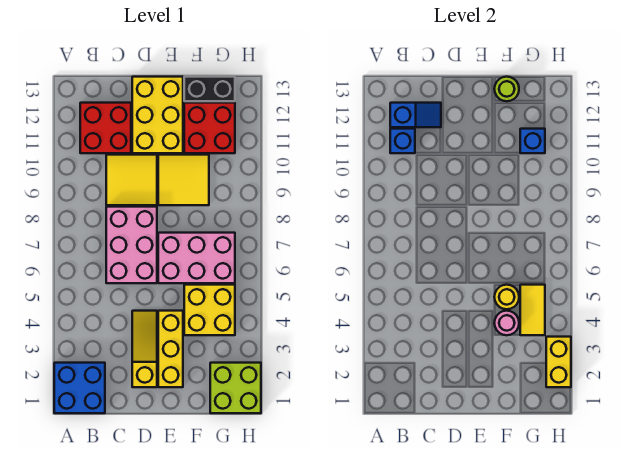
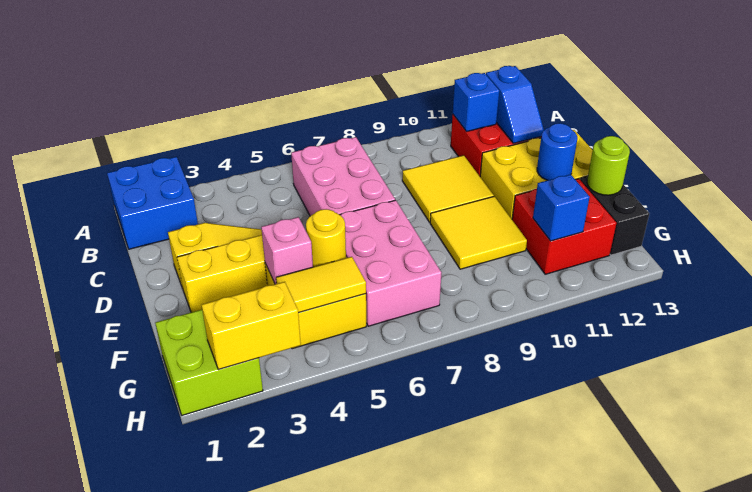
pink 2x3 brick [106,207,157,283] -> pink 2x3 brick turned to [291,137,395,216]
none -> blue 1x1 round brick [537,123,577,180]
pink 1x1 round brick [494,311,519,335] -> pink 1x1 brick [261,217,313,284]

